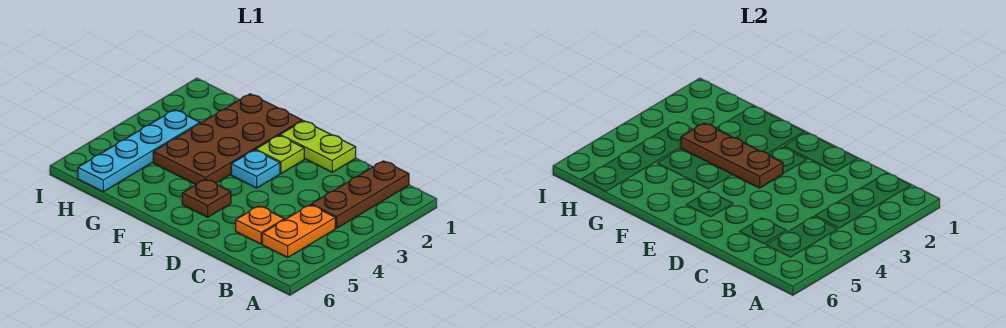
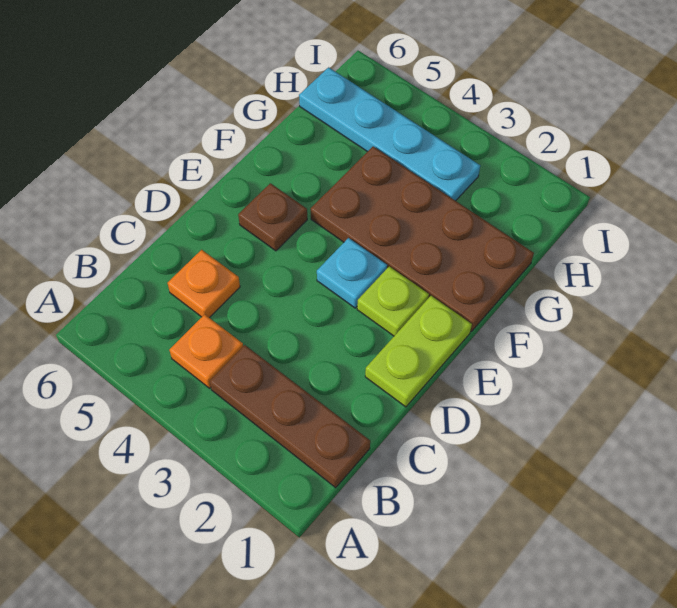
orange 1x2 plate [262,205,335,257] -> orange 1x1 plate [169,314,243,388]
brown 1x3 plate [681,123,783,188] -> none

